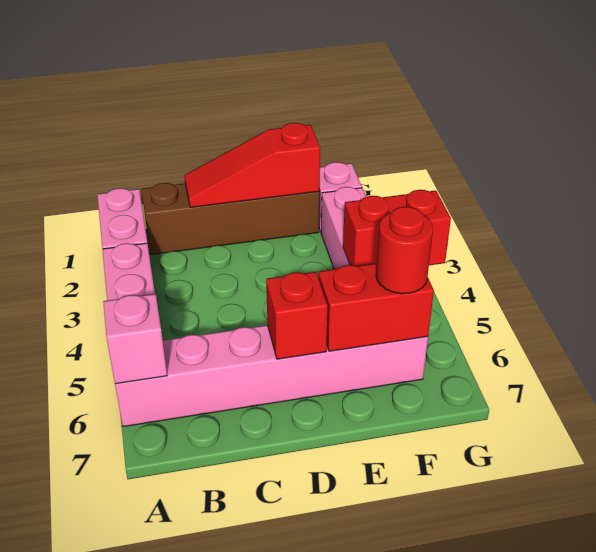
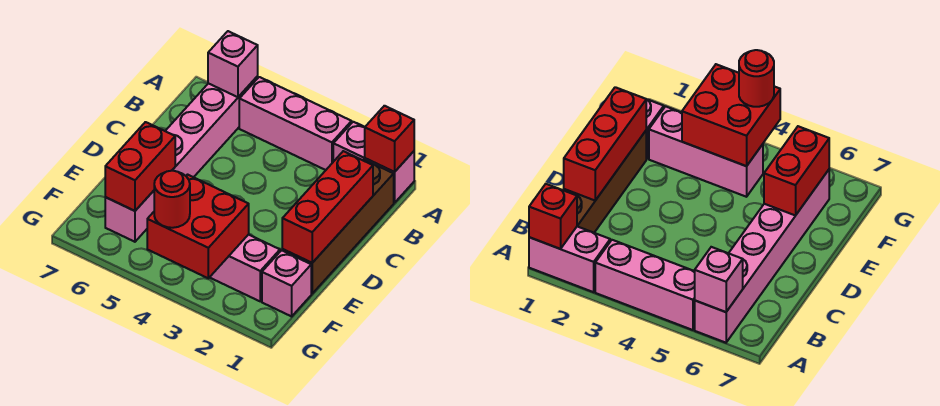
red 1x3 slope [184,123,320,207] -> red 1x3 brick [282,151,373,263]
red 1x1 brick [266,272,328,359] -> red 1x1 brick moved to [365,106,414,172]
red 1x2 brick [343,190,451,266] -> red 2x2 brick [147,175,249,278]
red 1x1 round brick [376,207,433,294] -> red 1x1 round brick moved to [154,171,190,228]

